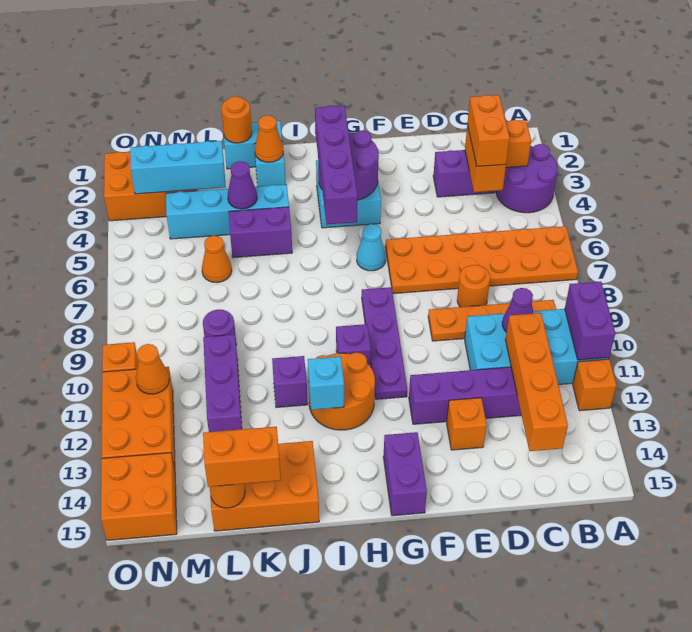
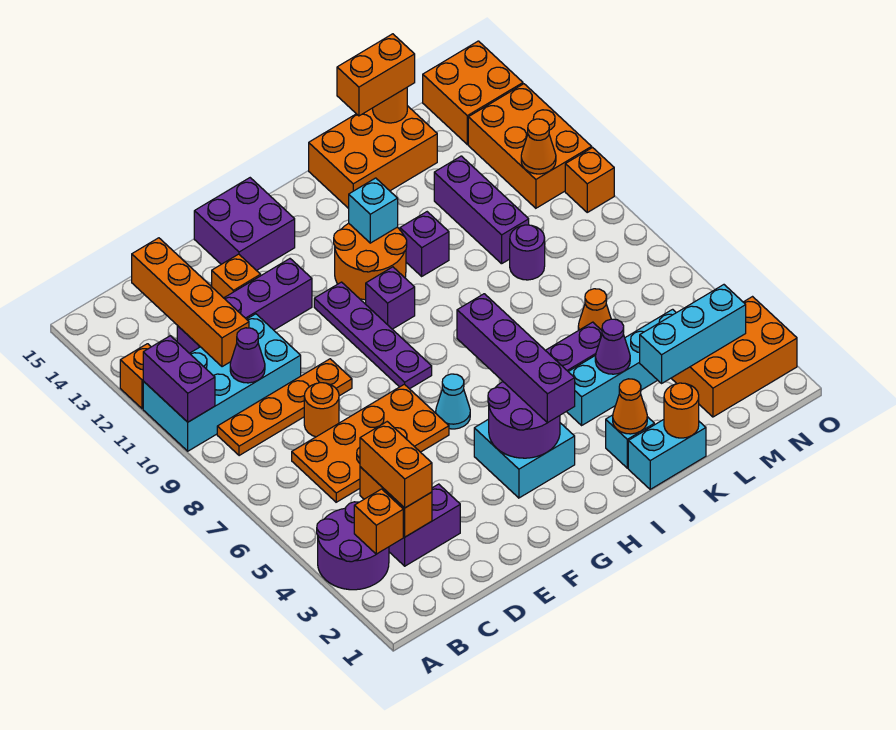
orange 2x6 plate [385,226,578,294] -> orange 2x4 plate [292,384,449,502]
purple 1x2 brick [383,432,427,516] -> purple 2x2 brick [194,178,295,271]

